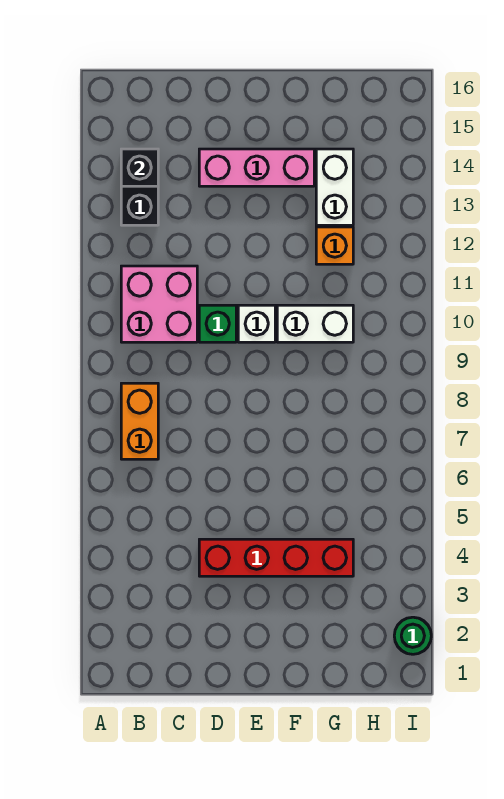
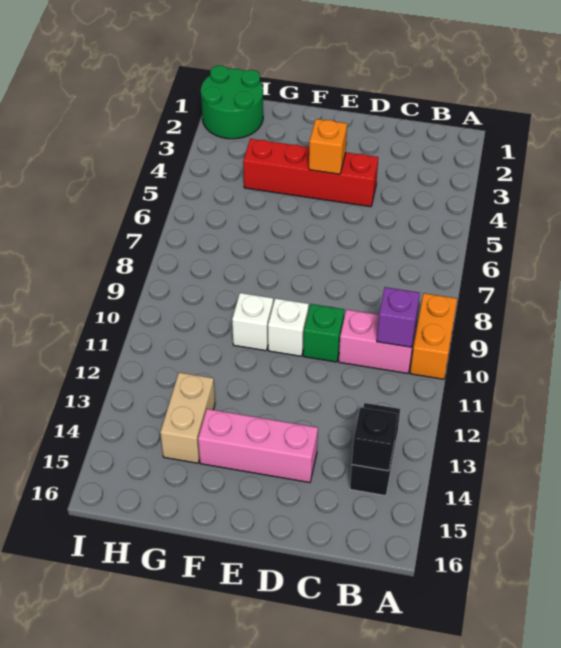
orange 1x2 brick [121,383,158,459] -> orange 1x2 brick moved to [410,293,457,379]
pink 2x2 brick [121,266,197,342] -> pink 1x2 brick [339,309,416,374]
none -> purple 1x1 brick [377,287,420,347]
white 1x2 brick [277,305,353,342] -> white 1x1 brick [232,293,273,351]
orange 1x1 brick [316,227,353,264] -> orange 1x1 brick moved to [309,119,347,174]
white 1x2 brick [316,149,353,225] -> tan 1x2 brick [160,372,215,463]
green 1x1 round brick [394,617,431,654] -> green 2x2 round brick [201,66,263,139]

